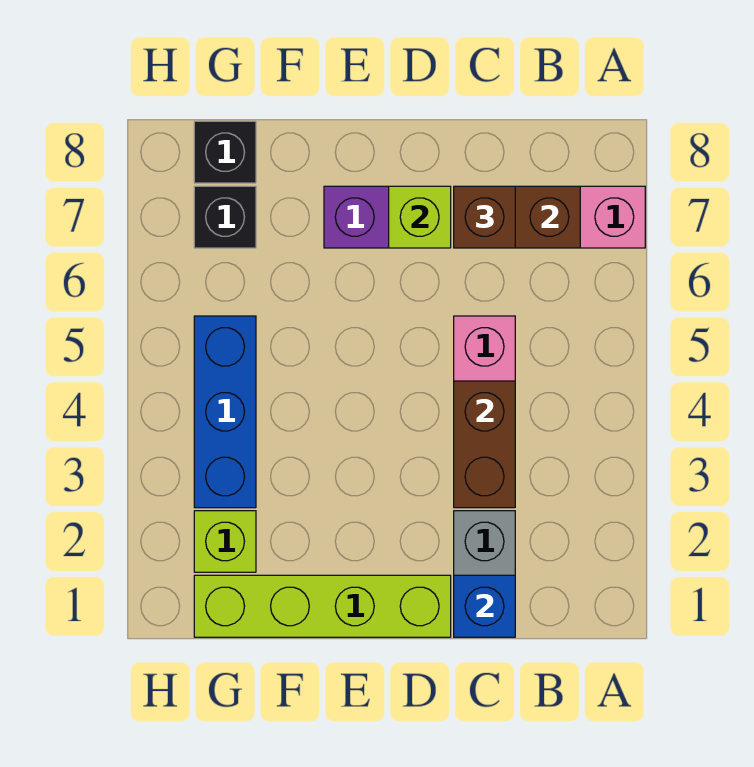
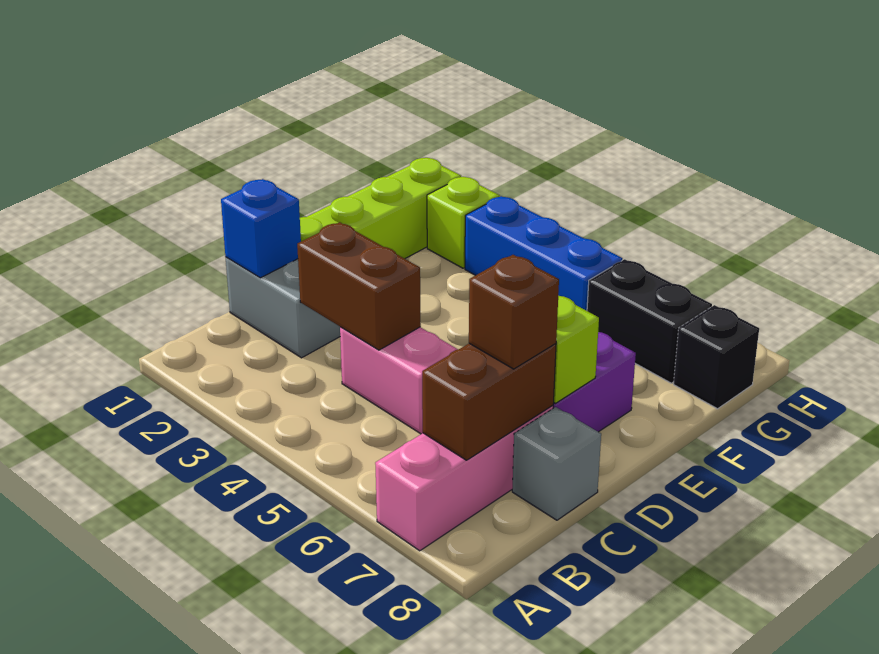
none -> grey 1x1 brick [512,407,601,520]
black 1x1 brick [194,186,256,248] -> black 1x2 brick [587,259,712,383]

